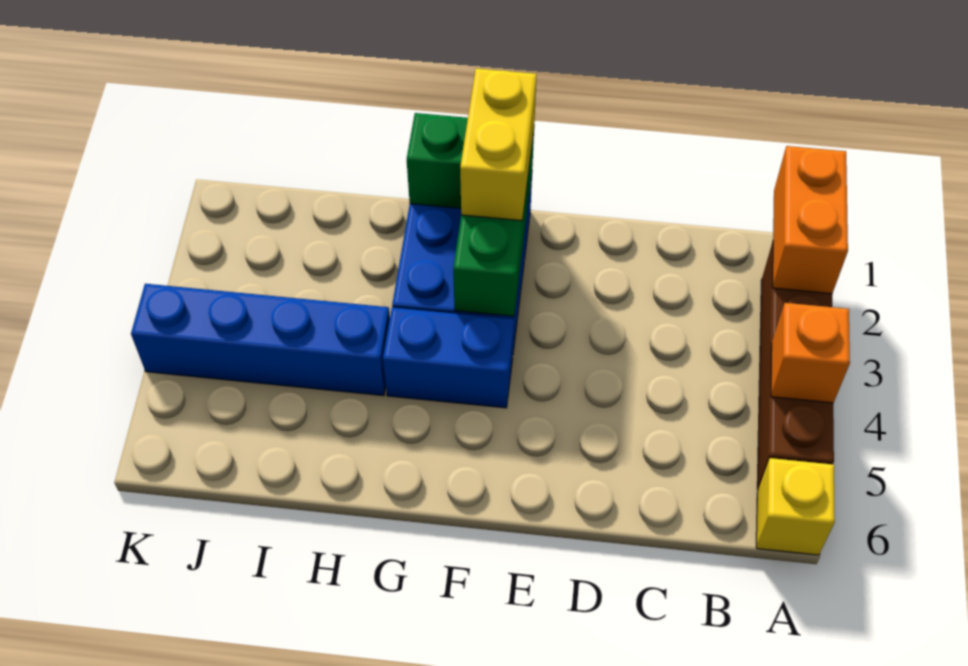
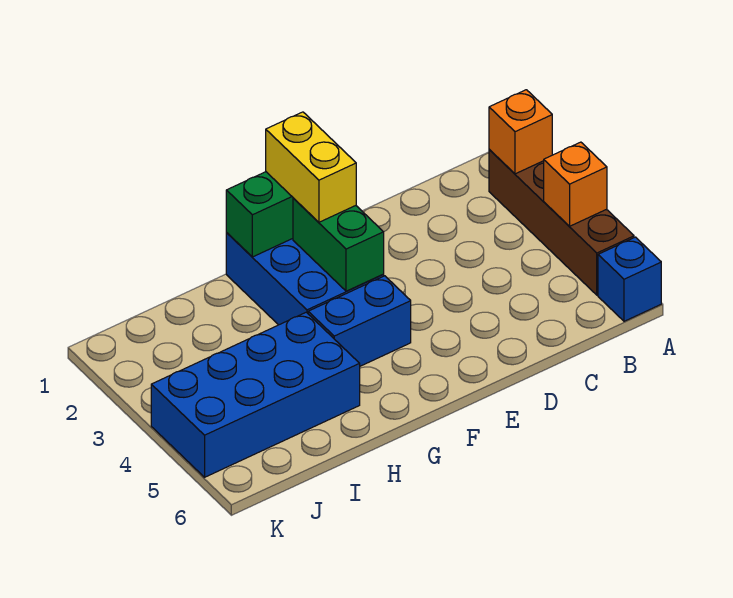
orange 1x2 brick [772,146,848,294] -> orange 1x1 brick [489,90,552,174]
yellow 1x1 brick [756,458,835,555] -> blue 1x1 brick [598,237,661,321]
blue 1x4 brick [131,284,390,396] -> blue 2x4 brick [151,312,360,477]

